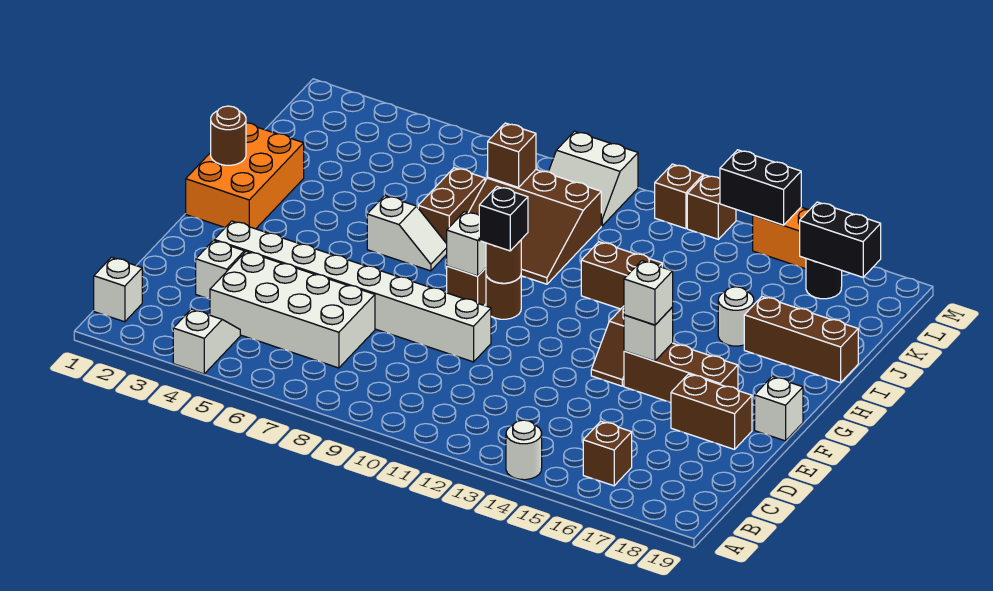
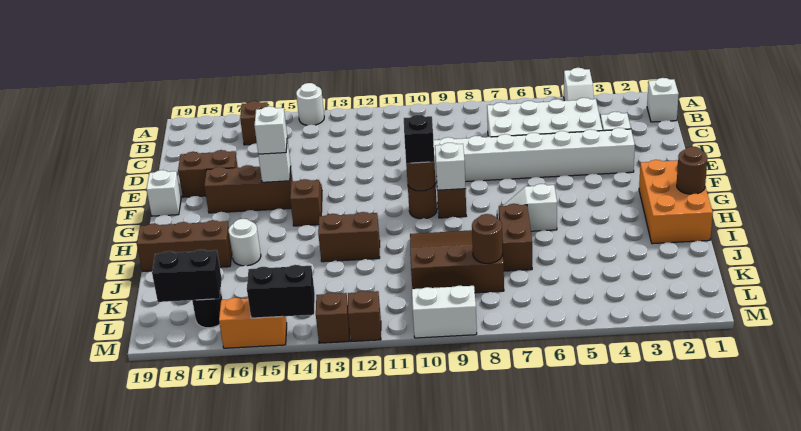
brown 1x1 brick [488,123,536,187] -> brown 1x1 round brick [472,214,503,263]

